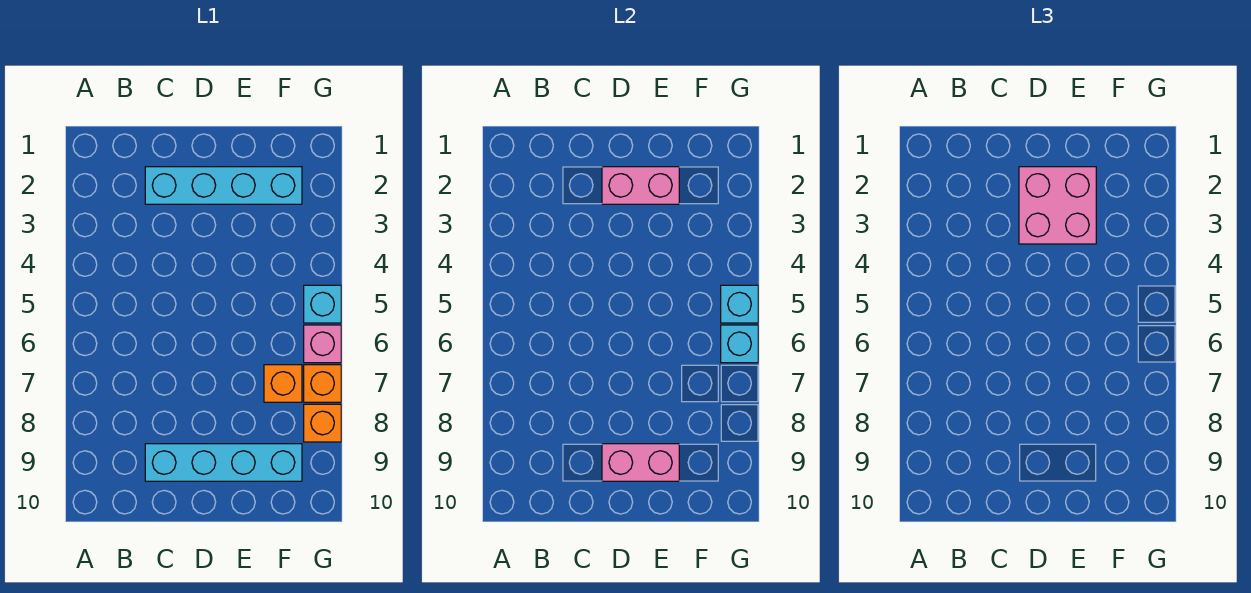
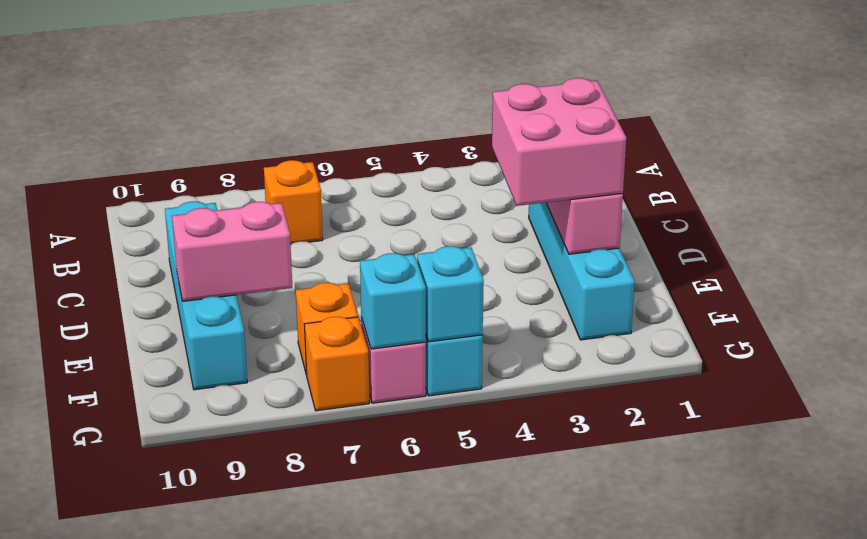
pink 1x2 brick [602,444,679,481] -> pink 1x2 brick turned to [172,202,292,301]
orange 1x1 brick [304,404,341,442] -> orange 1x1 brick moved to [264,160,323,244]

